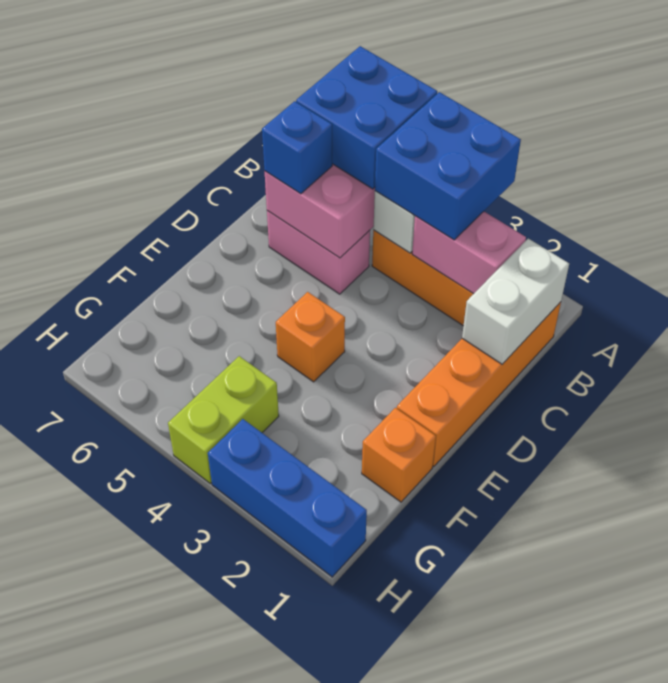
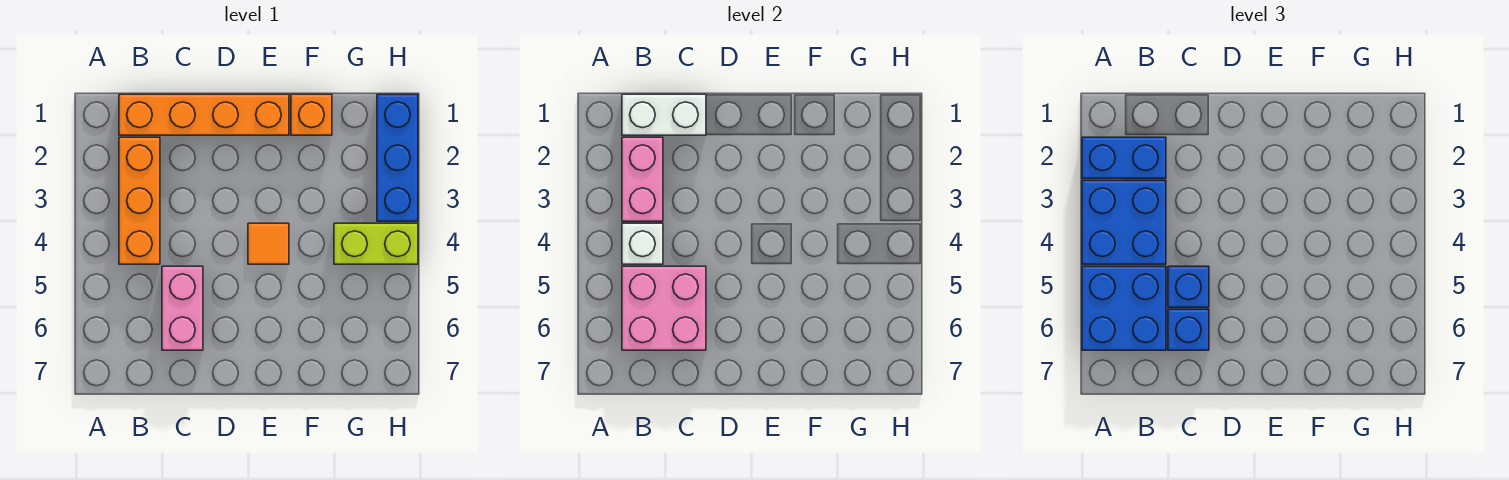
none -> blue 1x2 brick [1082,137,1166,178]
none -> blue 1x1 brick [1168,266,1209,307]
orange 1x1 brick [276,292,345,382] -> orange 1x1 tile [248,223,289,264]

